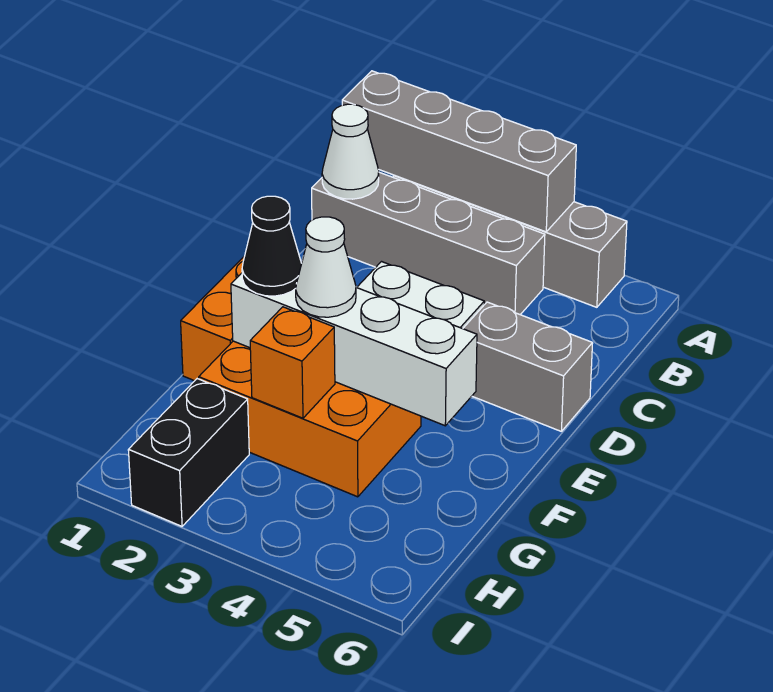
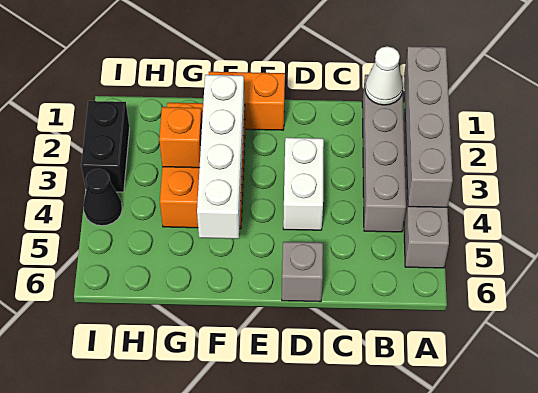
grey 1x2 brick [463,302,593,431] -> grey 1x1 brick [282,242,323,302]
black 1x1 cone [242,196,302,296] -> black 1x1 cone moved to [83,169,122,226]
white 1x1 cone [296,217,356,317] -> none
black 1x2 brick [128,379,249,526] -> black 1x2 brick turned to [81,101,130,192]

